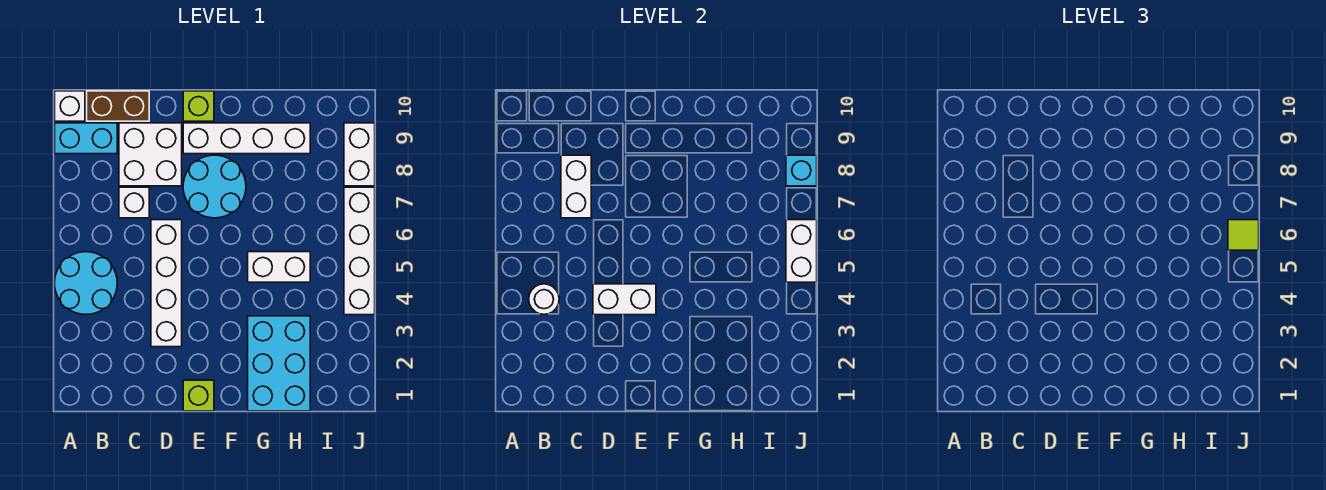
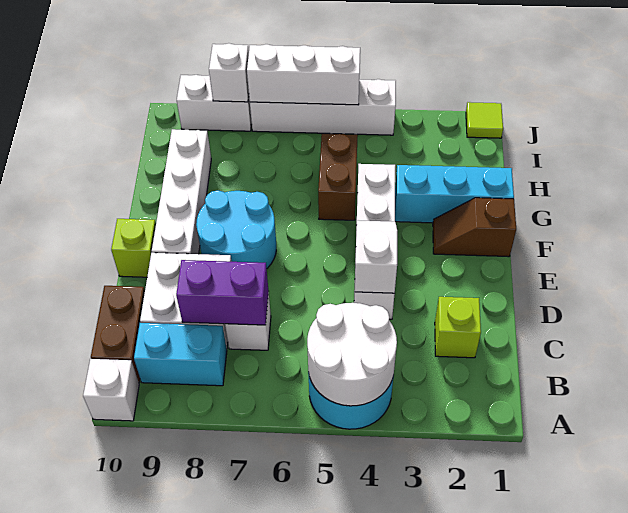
cyan 1x2 brick [55,123,117,154] -> cyan 1x2 brick turned to [134,323,227,386]
white 1x1 round brick [529,284,559,314] -> white 2x2 round brick [307,303,397,406]
white 1x2 brick [561,155,591,218] -> purple 1x2 brick [176,260,269,325]
white 1x4 brick [151,220,182,347] -> white 1x4 brick turned to [354,164,395,319]
white 1x2 brick [593,284,656,315] -> white 1x2 slope [355,220,397,293]
lime 1x1 brick [183,380,214,411] -> lime 1x1 brick moved to [435,297,481,358]
none -> brown 1x2 slope [433,198,516,257]
cyan 2x3 brick [248,316,310,411] -> cyan 1x3 brick [395,165,514,223]
white 1x2 brick [248,252,310,282] -> brown 1x2 brick [318,134,358,220]
white 1x2 brick [786,220,817,282] -> white 1x3 brick [247,44,360,105]
lime 1x1 tile [1228,220,1259,250] -> lime 1x1 tile moved to [466,102,503,138]
cyan 1x1 brick [786,155,817,186] -> white 1x1 brick [209,43,249,102]

